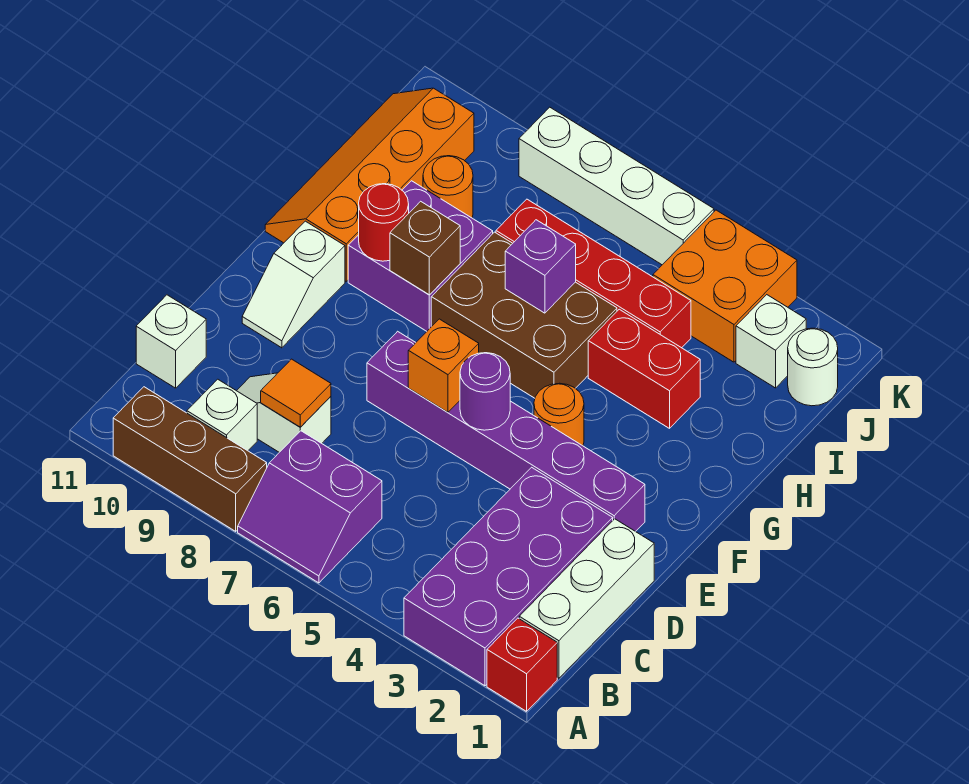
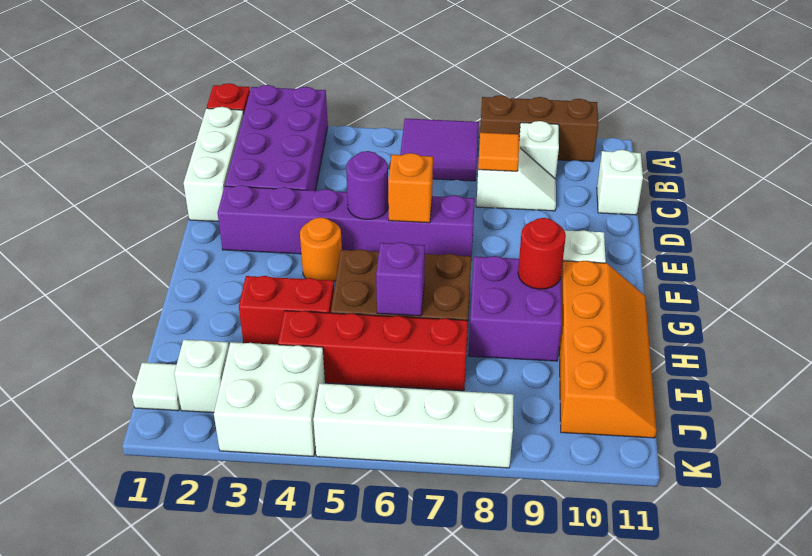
purple 2x2 slope [238,431,382,583] -> purple 2x2 tile [400,119,479,181]
brown 1x1 brick [390,201,460,295] -> none
orange 1x1 round brick [423,156,473,218] -> none
white 1x1 round brick [788,328,838,406] -> white 1x1 tile [132,363,180,411]
orange 2x2 brick [653,210,797,362] -> white 2x2 brick [214,342,325,456]

